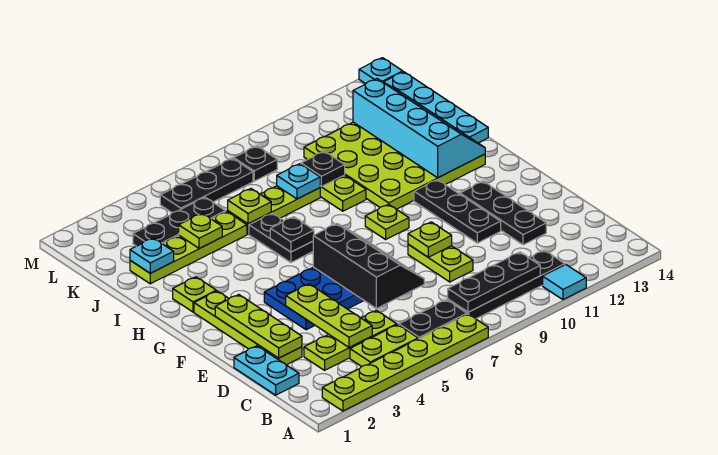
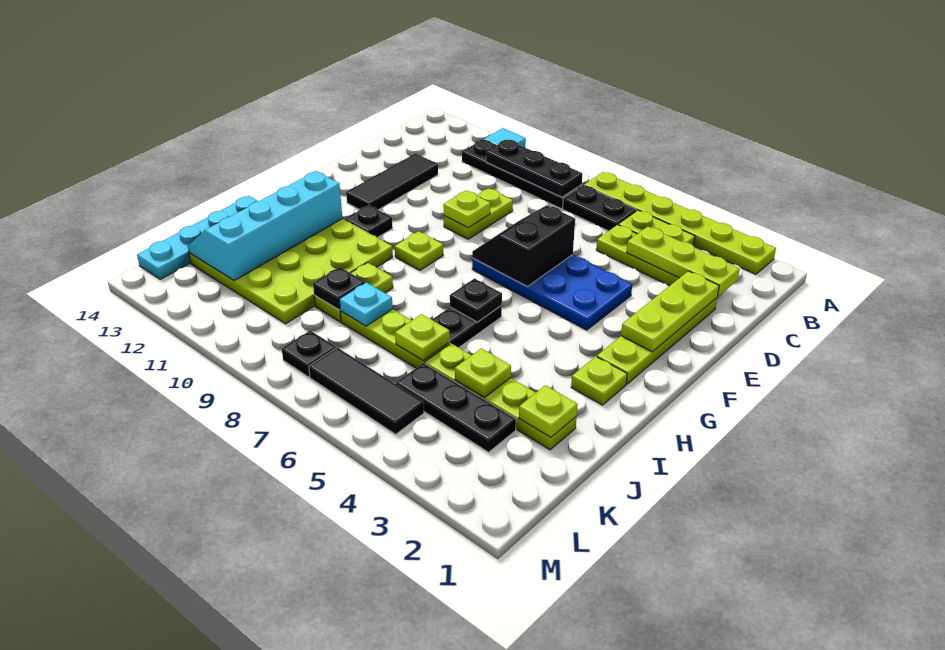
cyan 1x2 plate [234,346,299,395] -> none
lime 1x3 plate [286,284,372,347] -> lime 1x3 plate turned to [627,227,740,296]
black 2x3 slope [313,224,424,309] -> black 2x2 slope [472,205,575,287]
black 1x3 plate [460,181,546,245] -> black 1x3 tile [346,154,438,210]
black 1x3 plate [414,180,501,243] -> black 1x1 plate [345,205,393,238]
cyan 1x1 plate [130,238,174,273] -> lime 1x1 plate [519,385,578,437]
black 1x3 plate [160,158,253,213] -> black 1x3 tile [309,348,424,434]
cyan 1x1 plate [359,58,403,84] -> none

